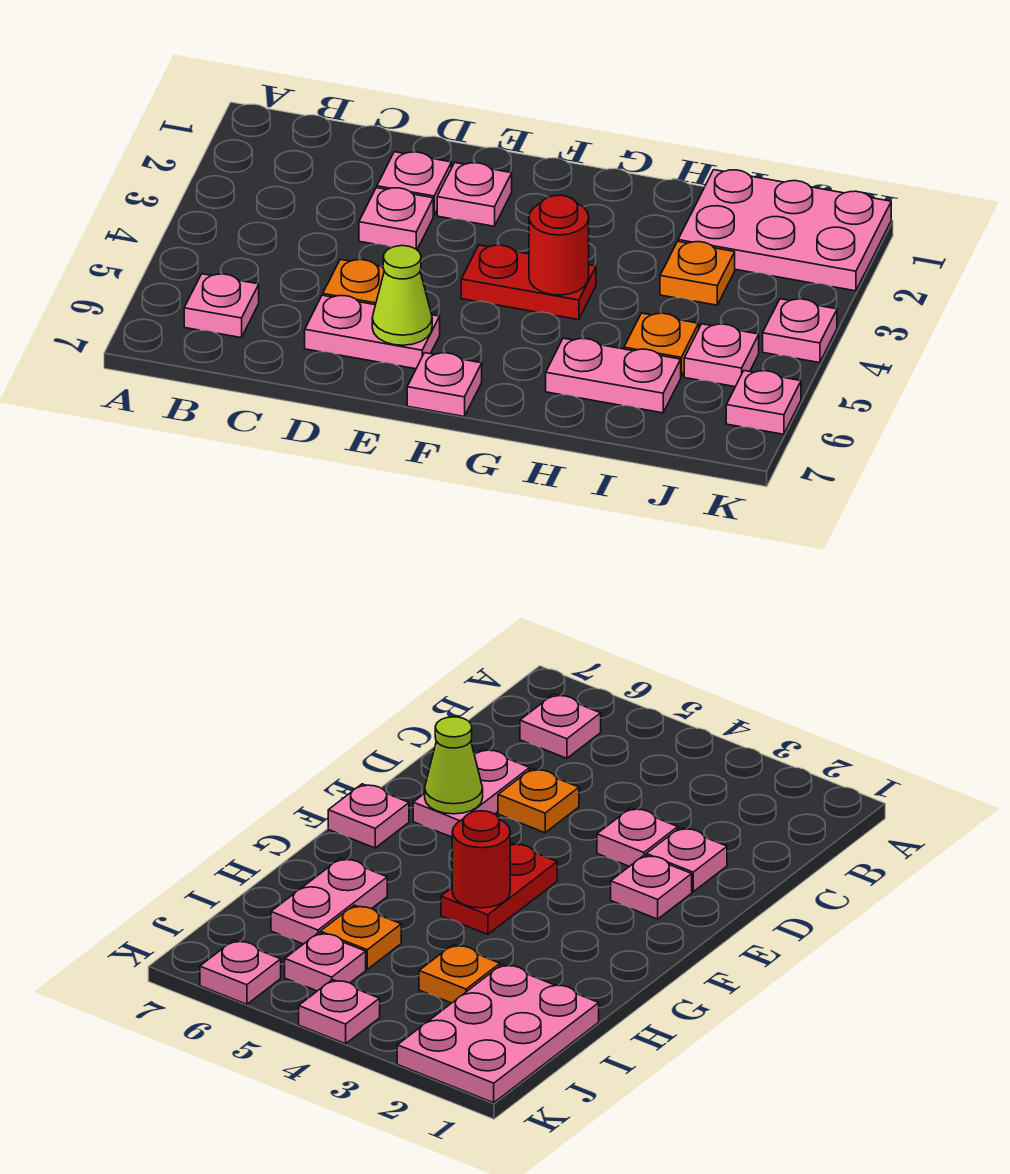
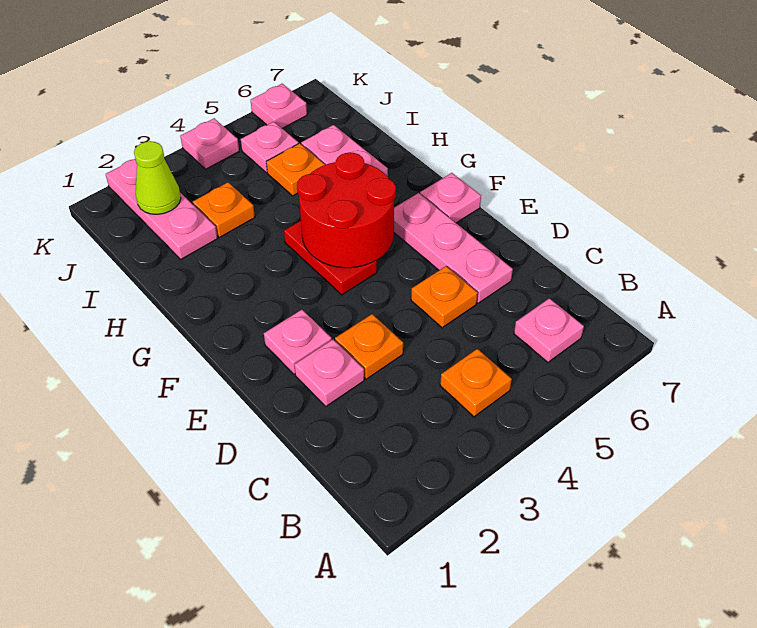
none -> orange 1x1 plate [440,349,512,417]
pink 1x1 plate [359,188,433,250] -> orange 1x1 plate [335,314,403,379]
pink 1x2 plate [305,295,440,369] -> pink 1x3 plate [394,193,513,303]
lime 1x1 cone [372,246,432,345] -> lime 1x1 cone moved to [134,141,181,214]
red 1x1 round brick [529,195,589,295] -> red 2x2 round brick [297,152,396,268]
pink 2x3 plate [678,170,891,291] -> pink 1x3 plate [106,159,217,259]

